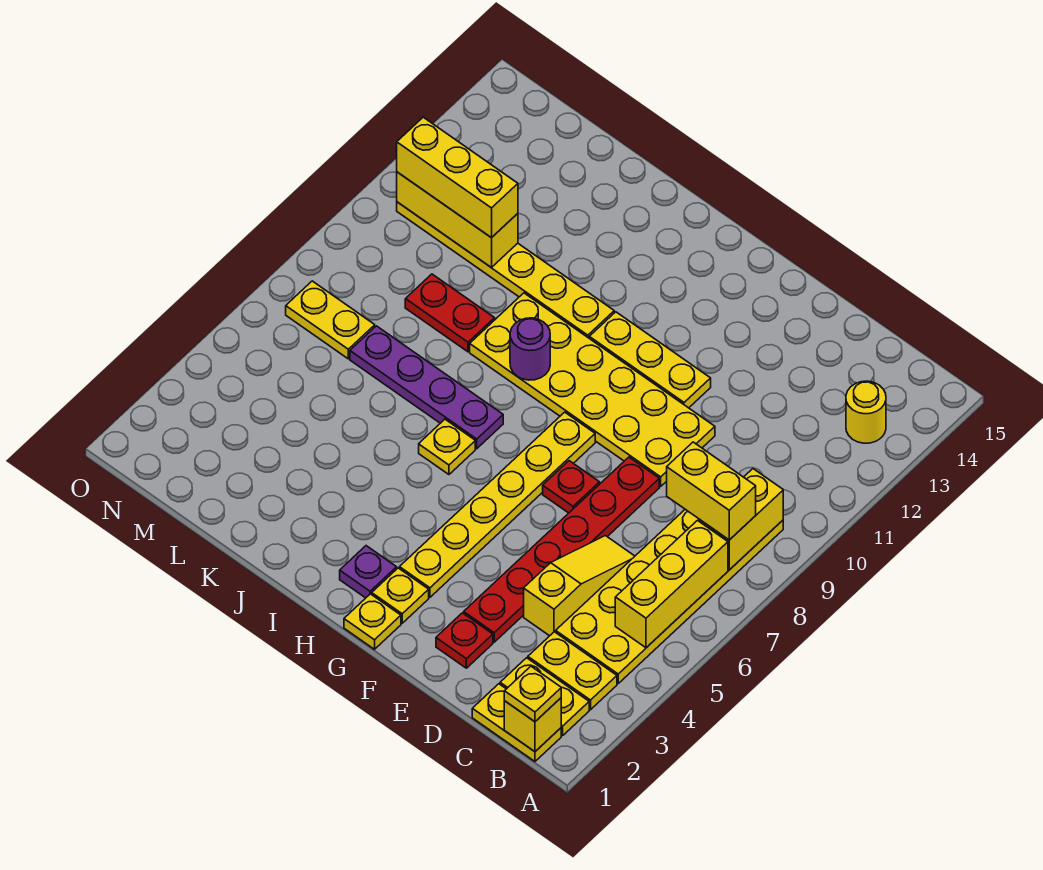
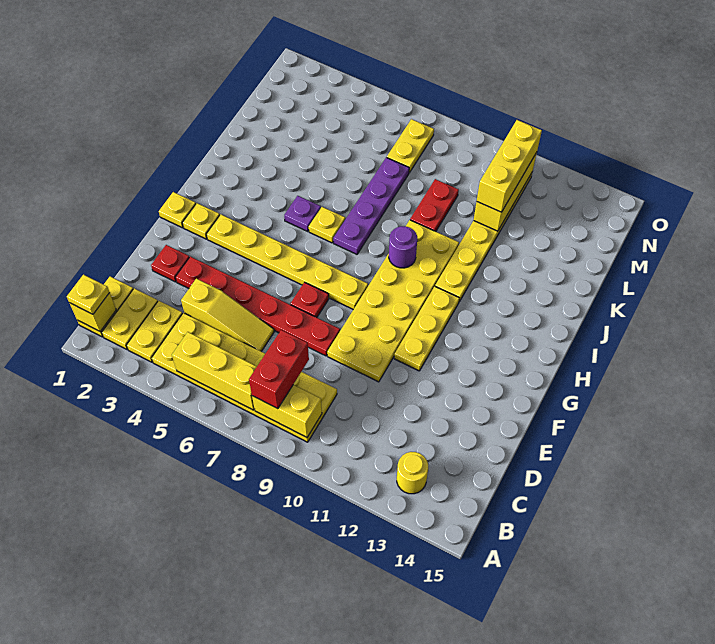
yellow 1x2 brick [667,442,756,540] -> red 1x2 brick [249,330,309,409]
purple 1x1 plate [340,546,397,598] -> purple 1x1 plate moved to [284,196,321,232]

